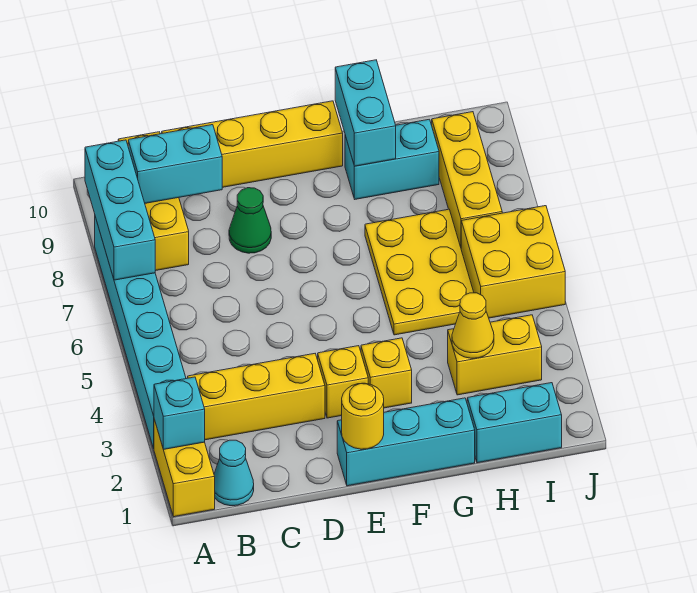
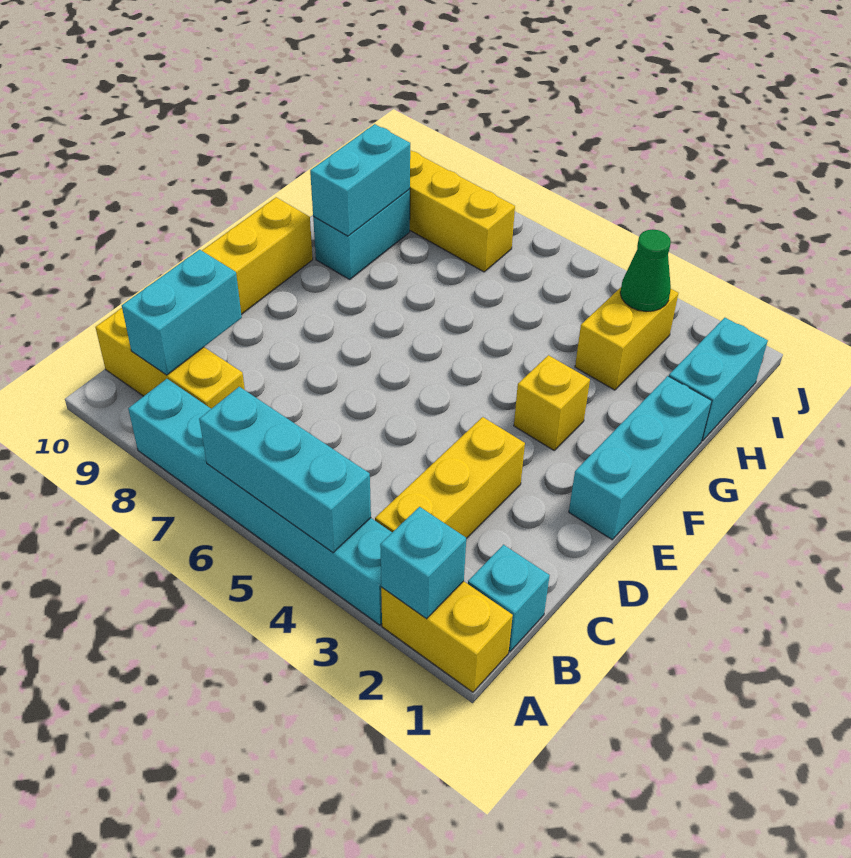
cyan 1x3 brick [85,140,155,280] -> cyan 1x3 brick moved to [199,387,371,553]
cyan 1x1 cone [214,440,254,506] -> cyan 1x1 brick [468,545,550,651]
green 1x1 cone [229,188,271,253] -> green 1x1 cone moved to [620,230,671,311]
yellow 1x1 round brick [342,383,384,449] -> none
yellow 1x1 brick [318,346,368,418] -> none
yellow 2x3 plate [365,209,474,335] -> none
cyan 1x2 brick [335,60,396,166] -> cyan 1x2 brick turned to [310,124,410,236]
yellow 1x1 cone [452,293,494,358] -> none
yellow 2x2 brick [461,206,565,318] -> none

